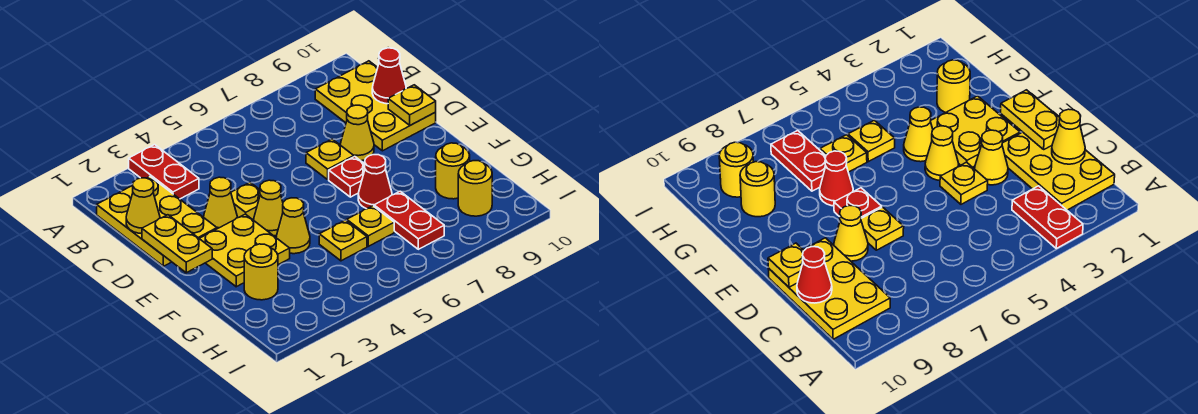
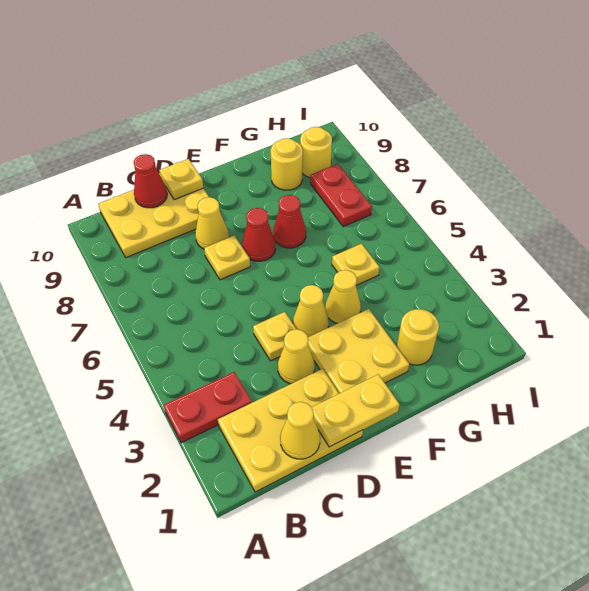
red 1x1 plate [329,157,365,197] -> red 1x1 cone [242,208,276,261]
yellow 1x1 plate [347,206,394,246] -> none
red 1x2 plate [374,191,444,249] -> red 1x2 plate turned to [310,164,372,227]

